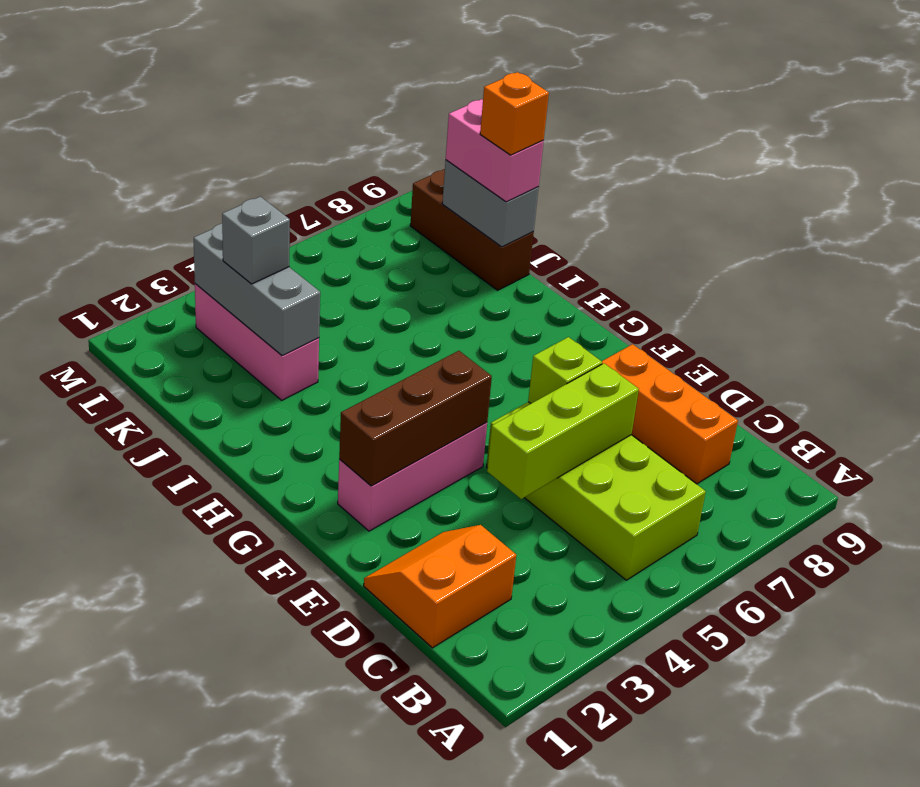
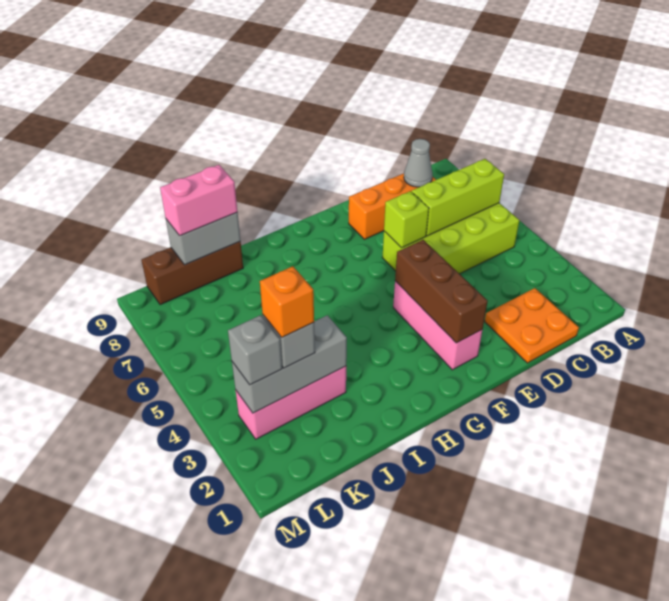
orange 2x2 slope [364,525,516,648] -> orange 2x2 plate [485,288,579,363]
none -> grey 1x1 cone [404,139,433,187]
lime 1x3 brick [487,363,639,499] -> lime 1x3 brick turned to [412,159,504,236]
orange 1x1 brick [480,72,549,155] -> orange 1x1 brick moved to [260,266,314,337]
none -> grey 1x1 brick [228,315,282,385]

